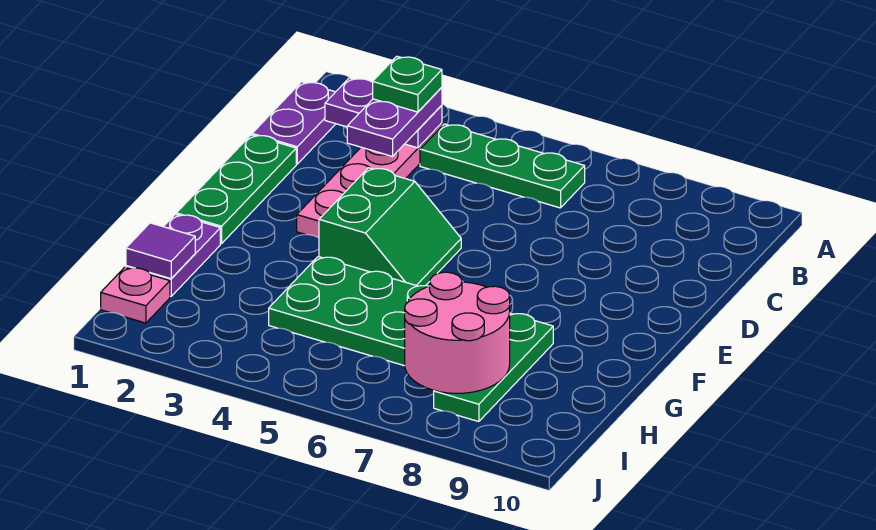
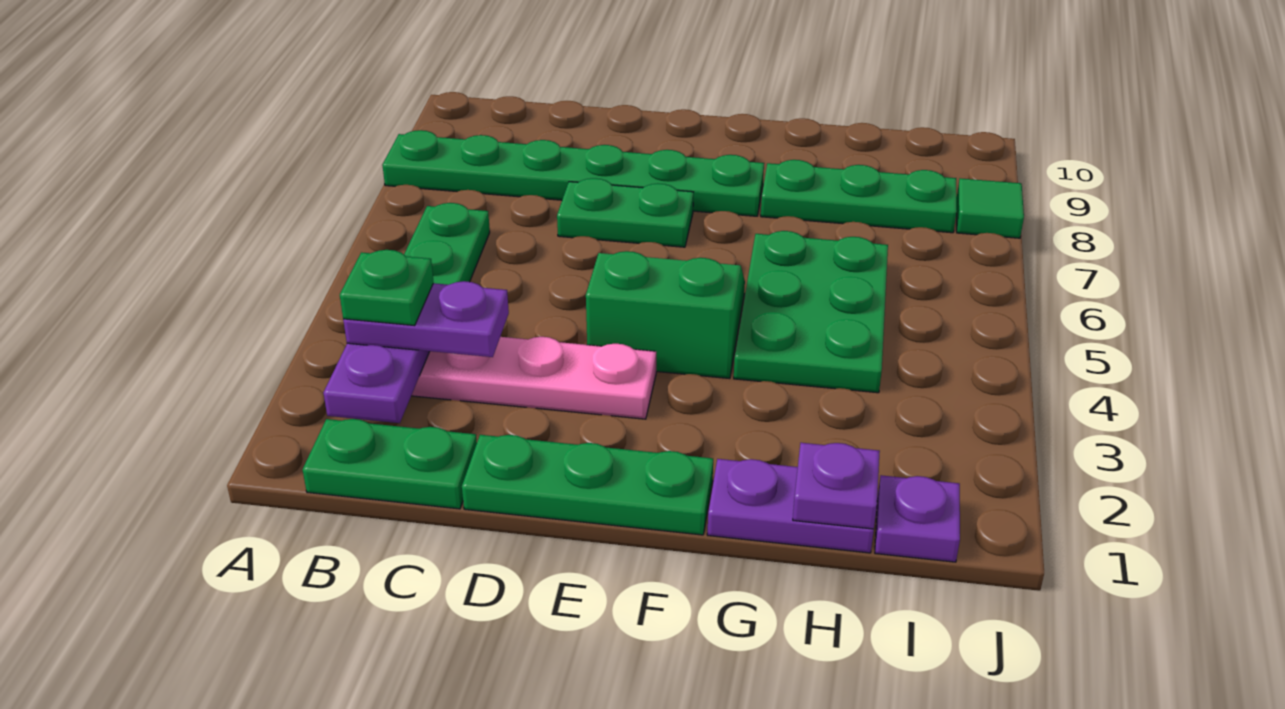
none -> green 1x6 plate [382,130,764,216]
purple 1x2 plate [252,82,335,164] -> green 1x2 plate [302,419,477,509]
none -> green 1x2 plate [557,178,693,247]
purple 1x1 tile [126,223,195,279] -> purple 1x1 plate [793,443,880,529]
pink 2x2 round brick [405,272,510,393] -> none
pink 1x1 plate [101,267,170,323] -> purple 1x1 plate [875,475,960,562]
none -> green 1x1 tile [956,178,1024,238]

